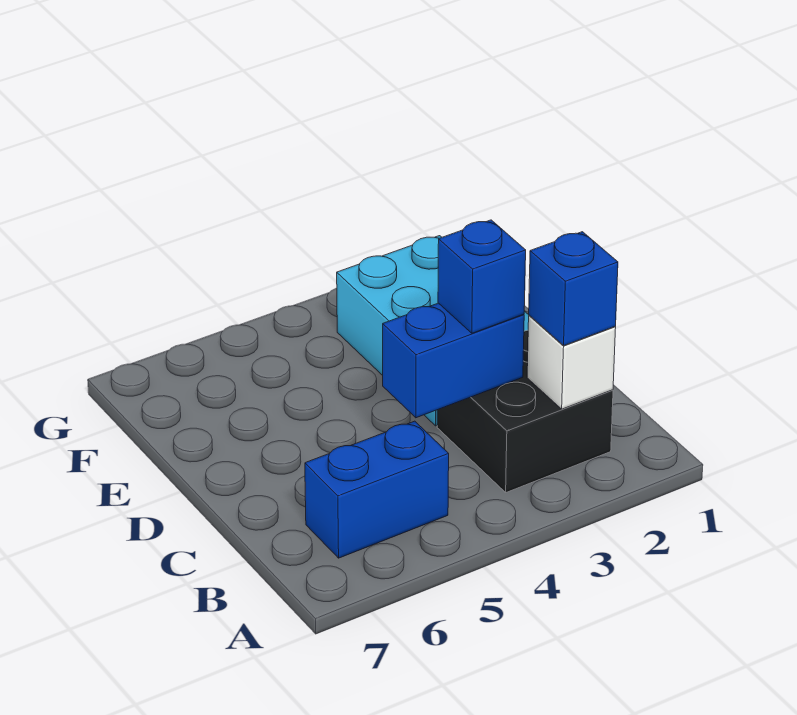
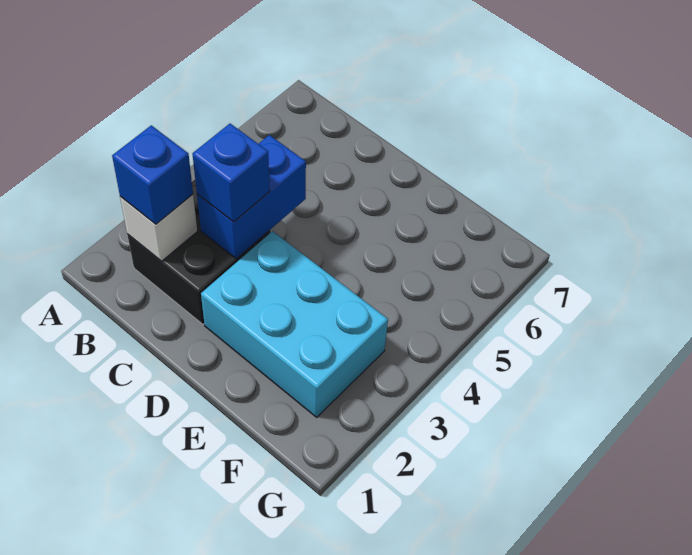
blue 1x2 brick [305,421,449,558] -> none

